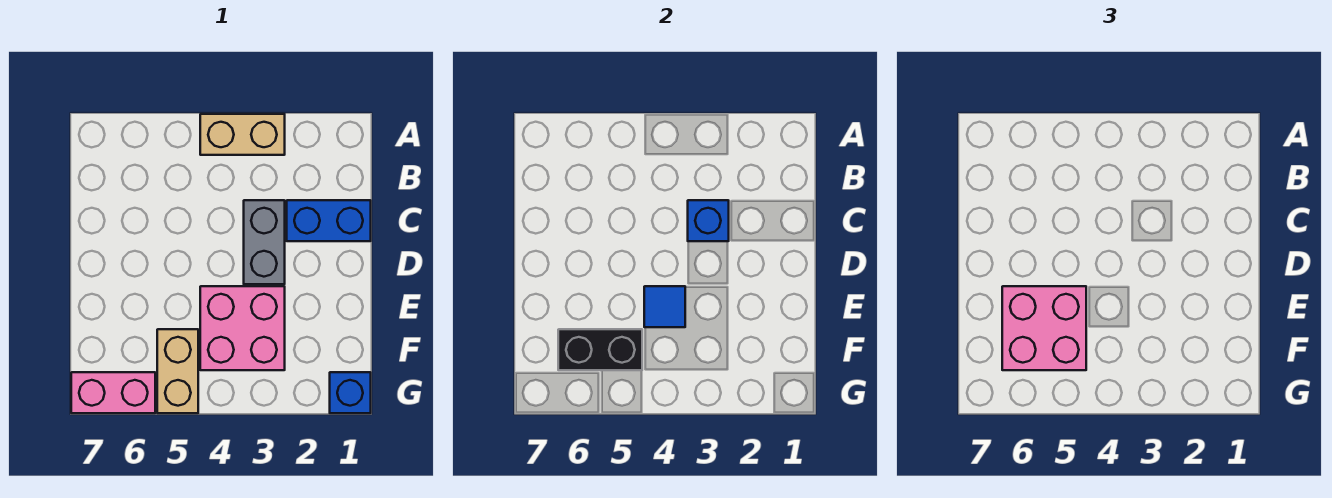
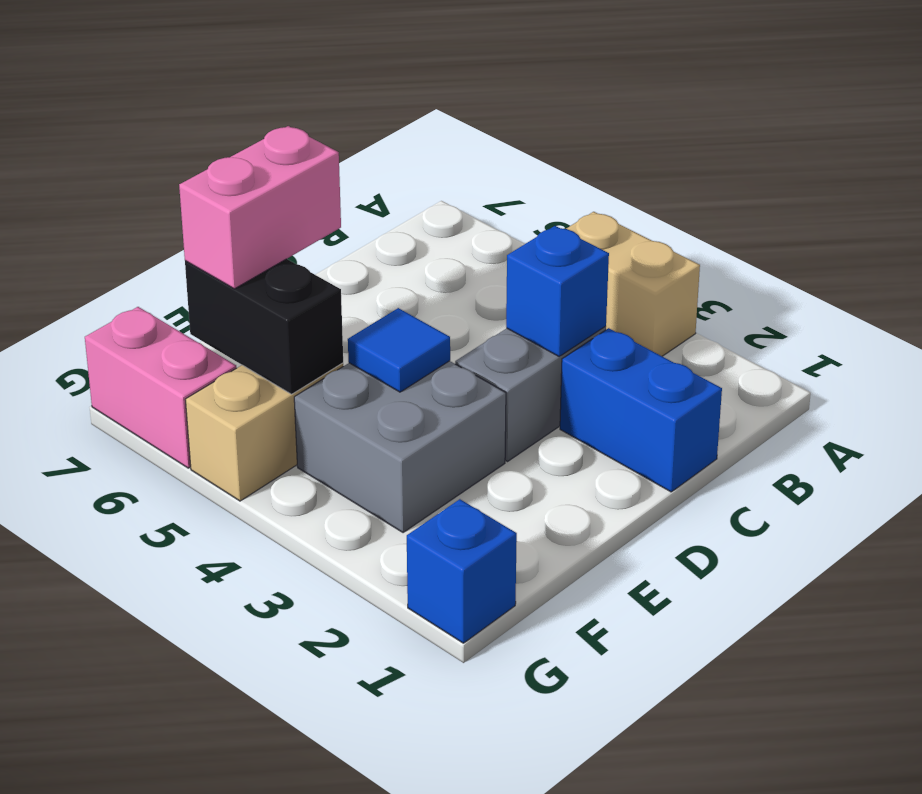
pink 2x2 brick [200,286,285,370] -> grey 2x2 brick [294,361,506,533]
pink 2x2 brick [1002,286,1086,370] -> pink 1x2 brick [179,126,341,289]

